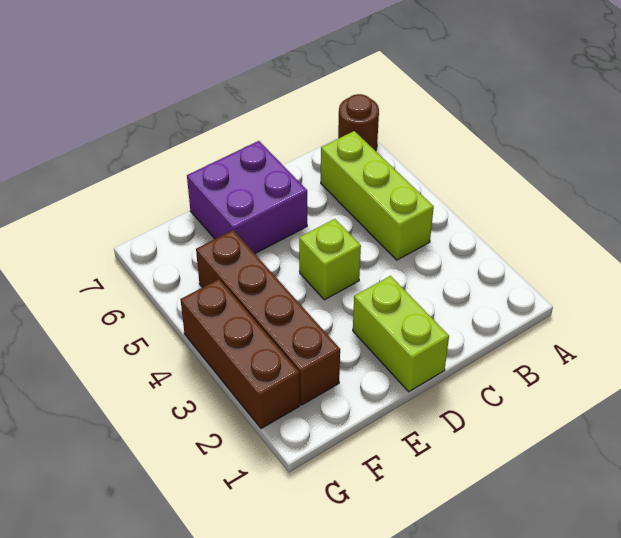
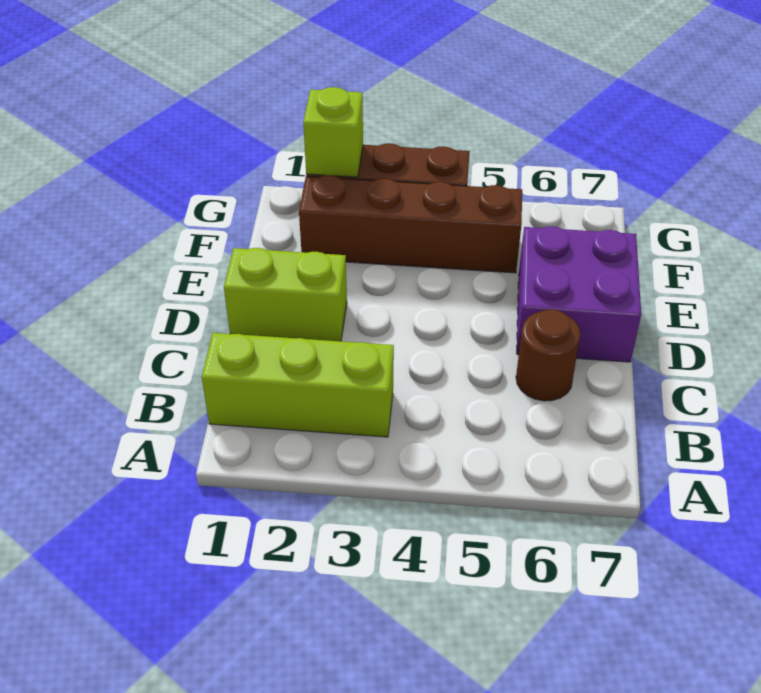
brown 1x1 round brick [338,94,379,151] -> brown 1x1 round brick moved to [516,309,581,401]
lime 1x3 brick [321,131,434,260] -> lime 1x3 brick moved to [202,333,394,437]
lime 1x1 brick [299,219,361,300] -> lime 1x1 brick moved to [303,87,363,177]

